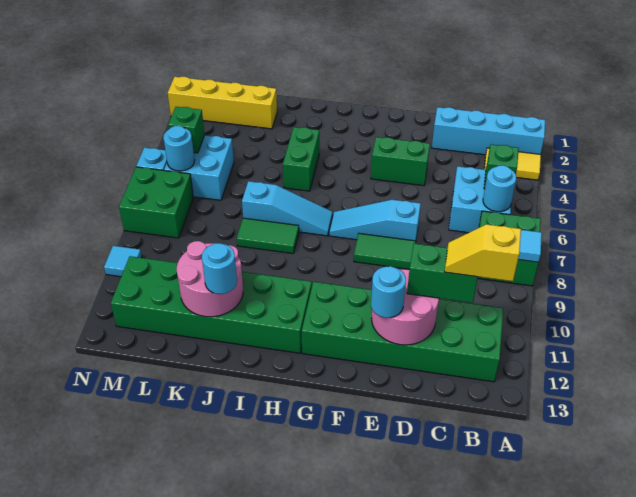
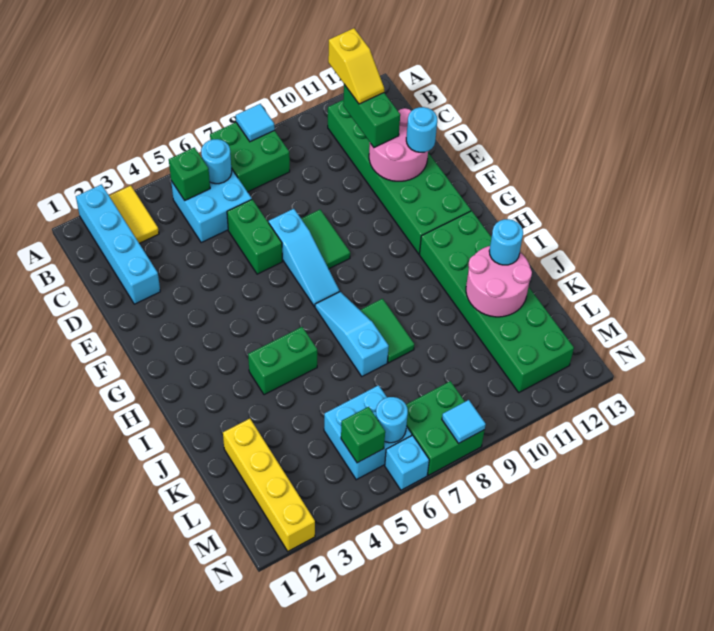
green 1x2 brick [371,137,430,186] -> green 1x2 brick moved to [227,200,282,274]
cyan 1x1 tile [104,246,142,277] -> cyan 1x1 tile moved to [442,400,486,444]

